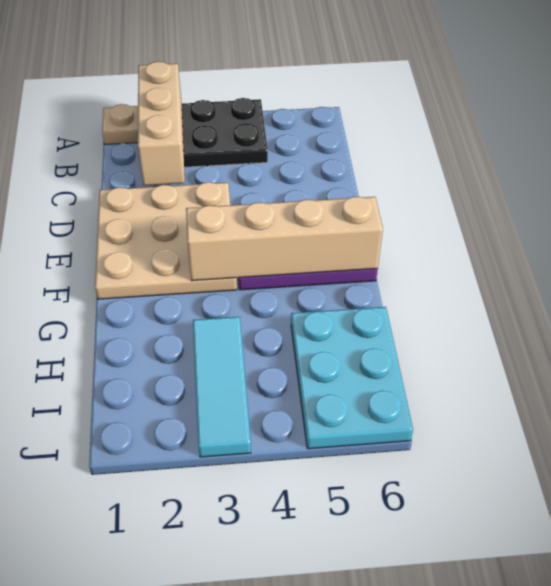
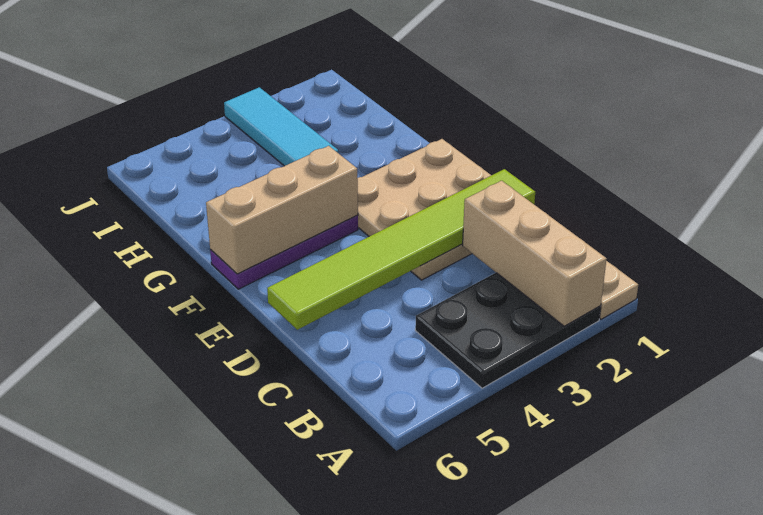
none -> lime 1x6 tile [267,169,535,330]
tan 1x4 brick [186,197,383,281] -> tan 1x3 brick [206,146,358,274]
cyan 2x3 plate [291,307,413,449] -> none

